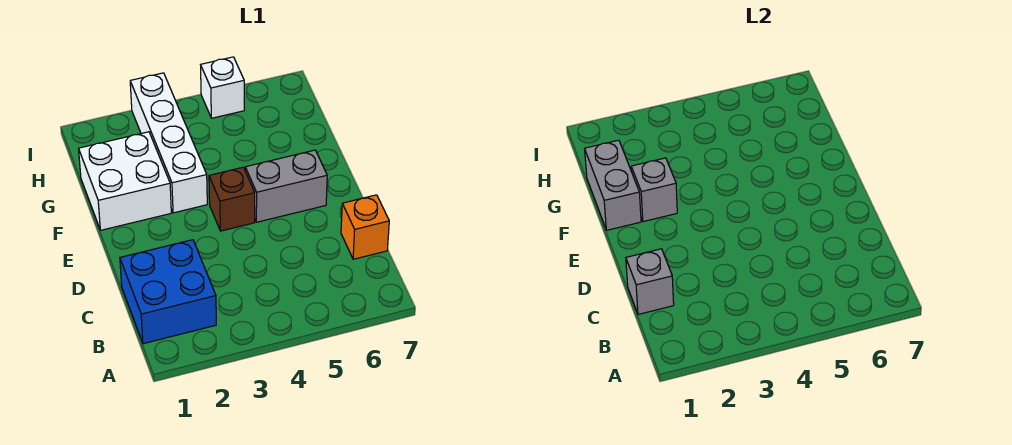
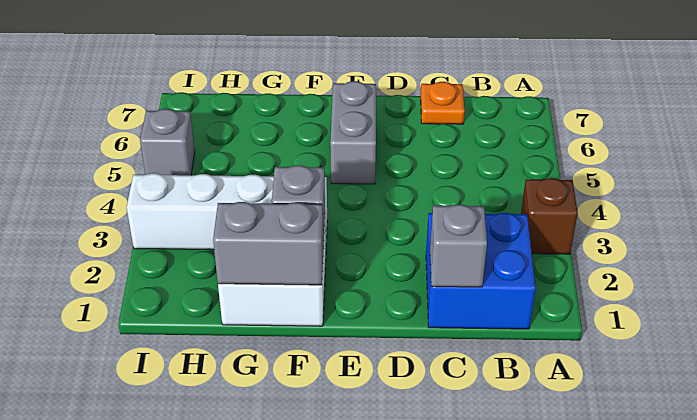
orange 1x1 brick [341,195,389,259] -> orange 1x1 plate [421,82,465,124]
brown 1x1 brick [209,167,255,231] -> brown 1x1 brick moved to [521,178,578,254]
white 1x1 brick [201,57,244,118] -> grey 1x1 brick [140,109,195,175]

